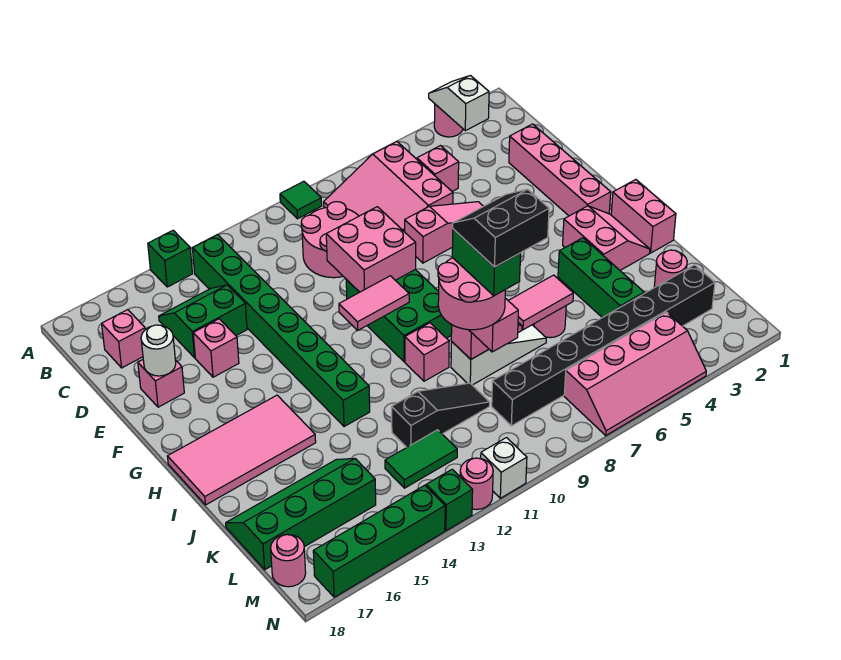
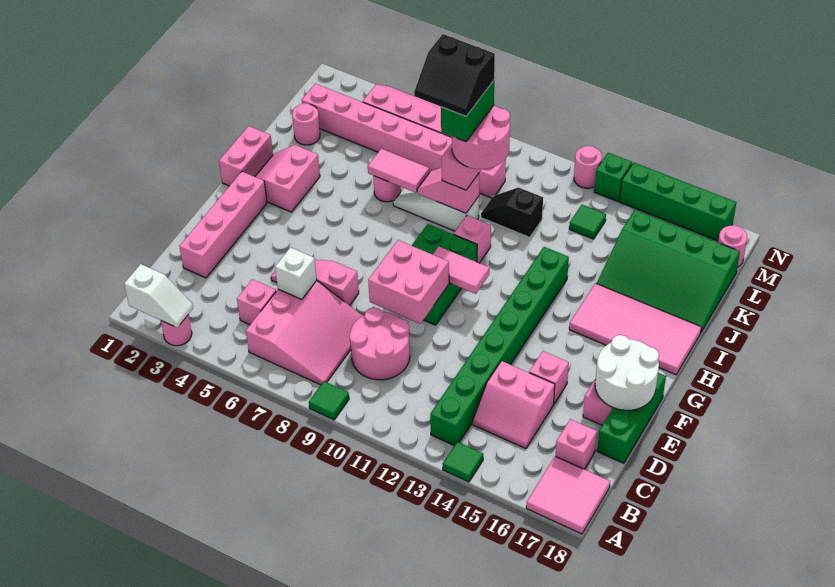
white 1x2 slope [429,76,489,131] -> white 1x2 slope turned to [124,264,193,327]
green 1x1 brick [148,230,192,287] -> green 1x1 tile [443,442,483,482]
none -> pink 2x2 tile [526,456,610,534]
green 2x2 slope [159,285,247,358] -> pink 2x2 slope [473,361,555,449]
white 1x1 round brick [141,325,176,376] -> white 2x2 round brick [595,335,659,410]
green 1x3 brick [558,238,644,318] -> green 1x3 brick moved to [597,373,666,463]
black 1x3 slope [392,383,490,447] -> black 1x2 slope [481,187,543,237]
green 2x4 slope [226,458,376,570] -> green 3x4 slope [597,210,740,332]
black 1x8 brick [492,265,715,426] -> pink 1x8 brick [302,84,506,198]
green 1x2 tile [385,430,457,488] -> green 1x1 tile [569,205,606,239]
white 1x1 brick [481,438,527,498] -> white 1x1 brick moved to [275,247,317,299]

